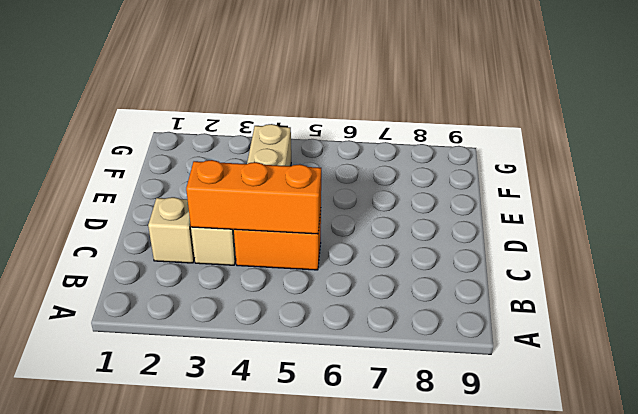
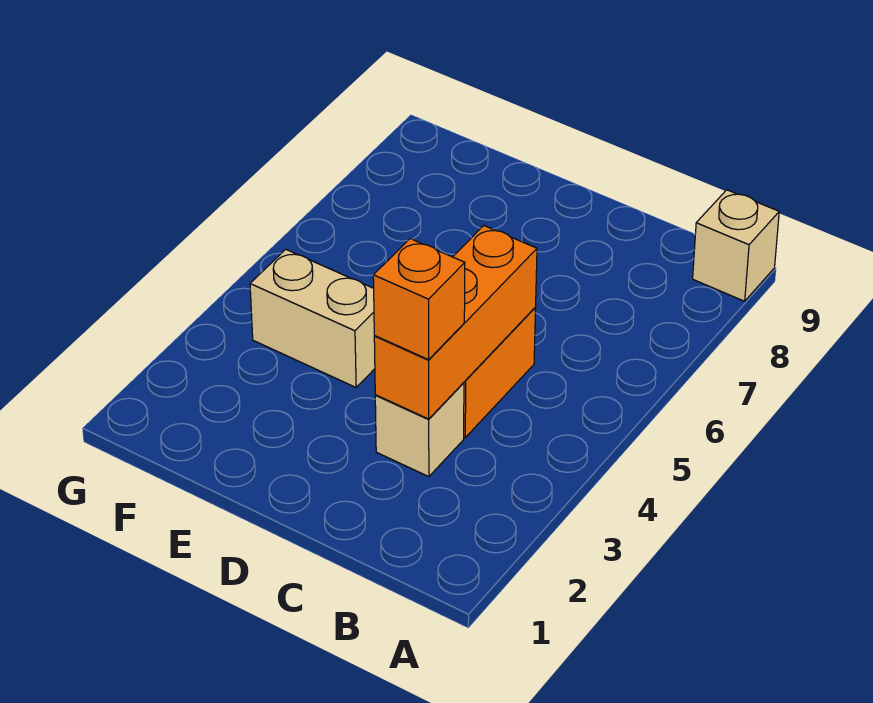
tan 1x1 brick [148,197,195,263] -> tan 1x1 brick moved to [693,190,779,301]
none -> orange 1x1 brick [373,239,465,360]

